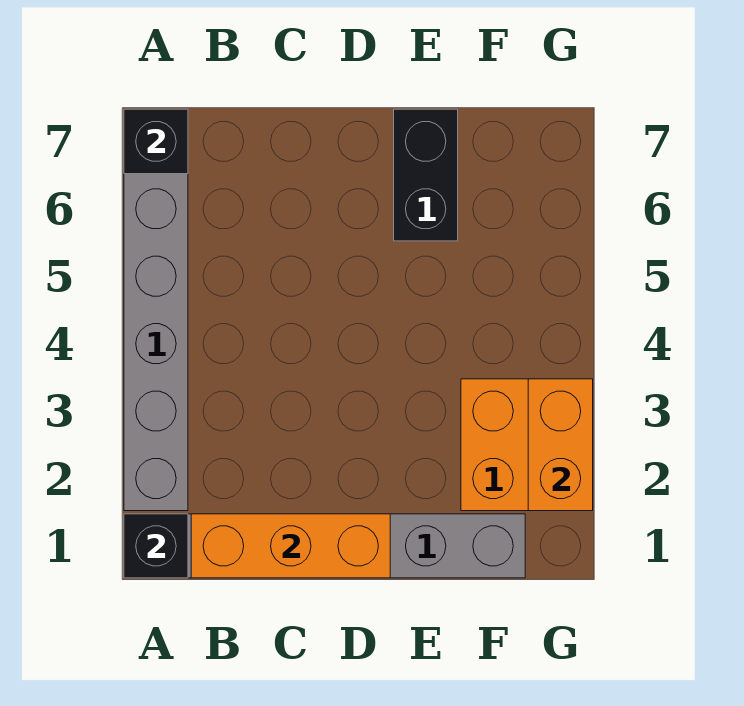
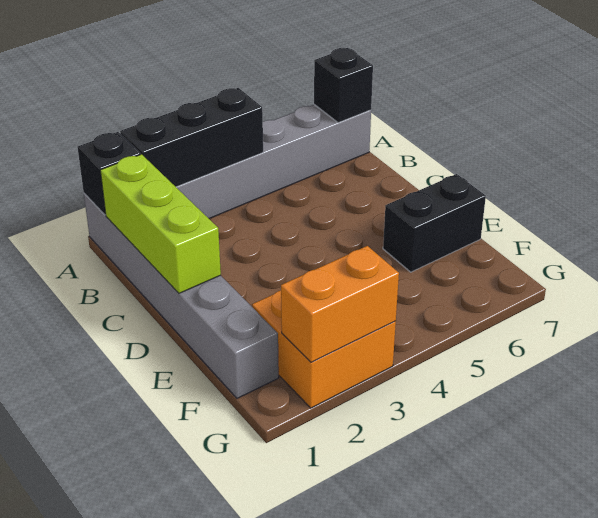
none -> black 1x3 brick [120,88,263,187]
orange 1x3 brick [191,514,390,578] -> lime 1x3 brick [100,154,221,293]

